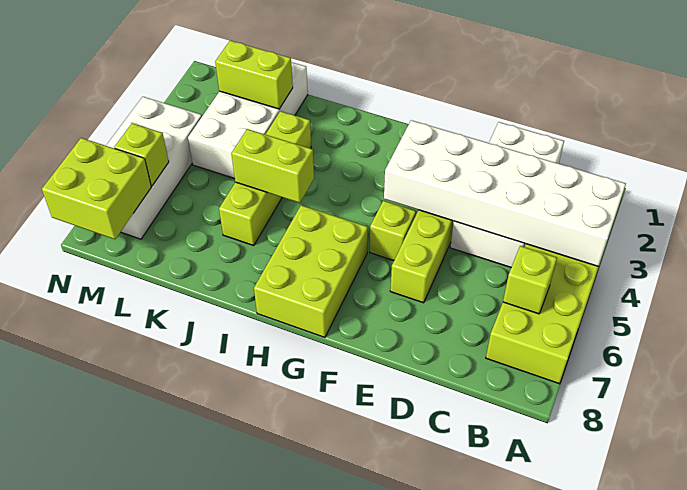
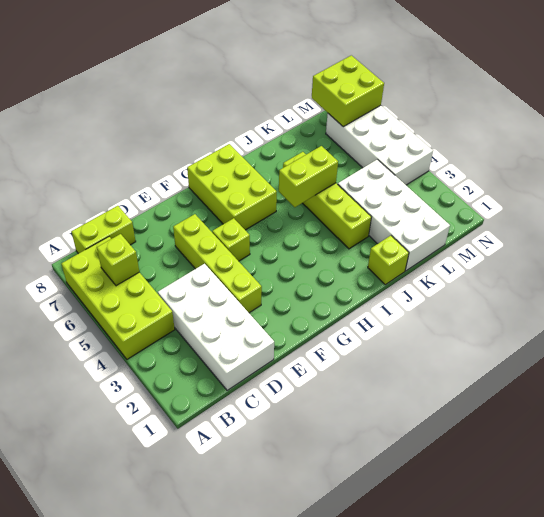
white 2x6 brick [384,120,626,267] -> none
lime 1x2 brick [215,41,293,109] -> lime 1x2 brick moved to [71,206,136,254]
lime 1x1 brick [114,123,169,186] -> lime 1x1 brick moved to [368,236,409,285]

